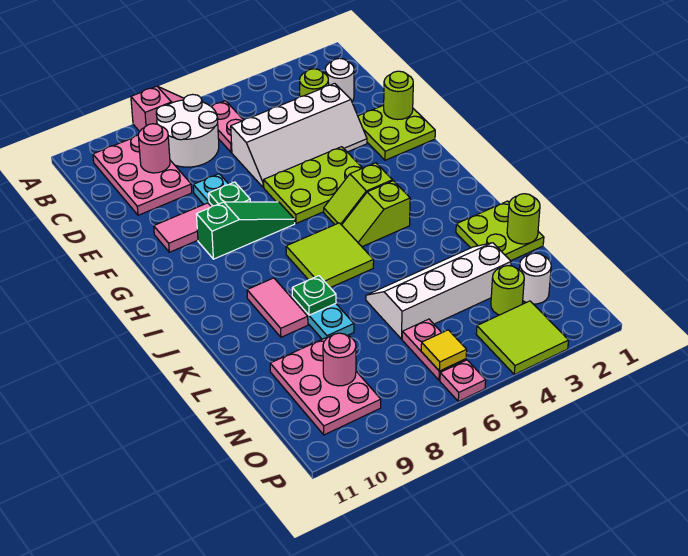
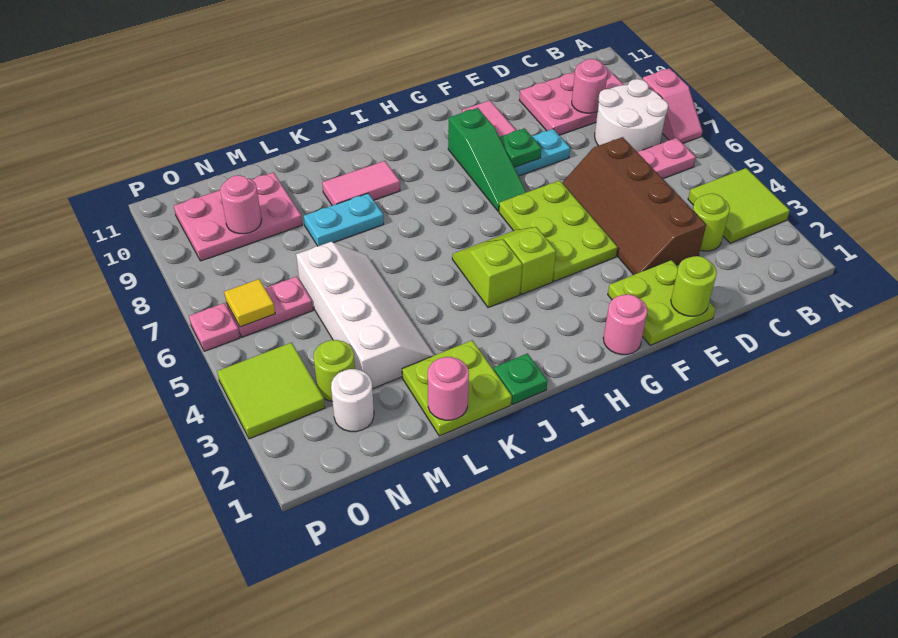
white 1x1 round brick [325,58,354,101] -> none
white 2x4 slope [231,83,367,187] -> brown 2x4 slope [562,137,706,275]
none -> pink 1x1 round brick [603,294,648,355]
lime 2x2 tile [286,223,374,288] -> lime 2x2 tile moved to [688,168,790,243]
green 1x1 plate [292,276,336,315] -> green 1x1 plate moved to [494,353,548,404]
lime 1x1 round brick [507,194,540,244] -> pink 1x1 round brick [428,357,469,420]

